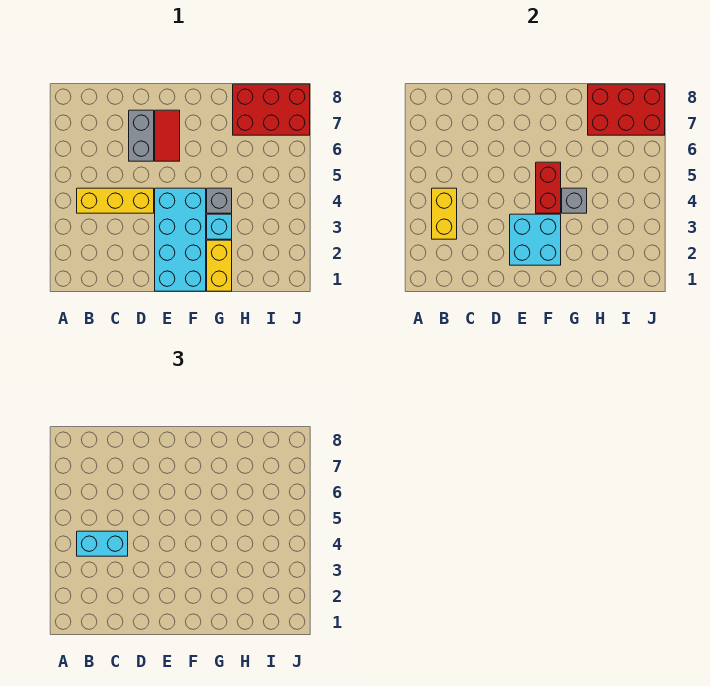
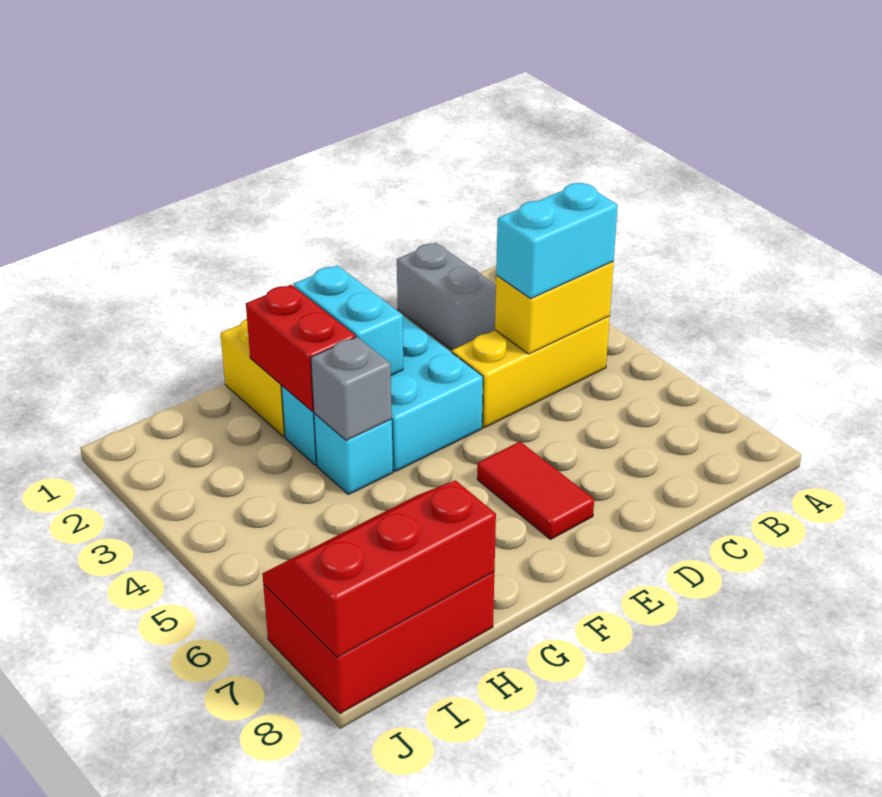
yellow 1x2 brick [432,188,457,239] -> yellow 1x2 brick turned to [495,262,614,354]
grey 1x2 brick [129,110,154,161] -> grey 1x2 brick moved to [397,243,496,350]
cyan 2x2 brick [510,214,561,265] -> cyan 1x2 brick [293,266,403,375]
red 1x2 brick [536,162,561,213] -> red 1x2 brick moved to [246,285,355,411]
grey 1x1 brick [207,188,232,213] -> cyan 1x1 brick [314,413,393,495]
red 2x3 brick [588,84,665,135] -> red 2x3 slope [262,480,496,657]

